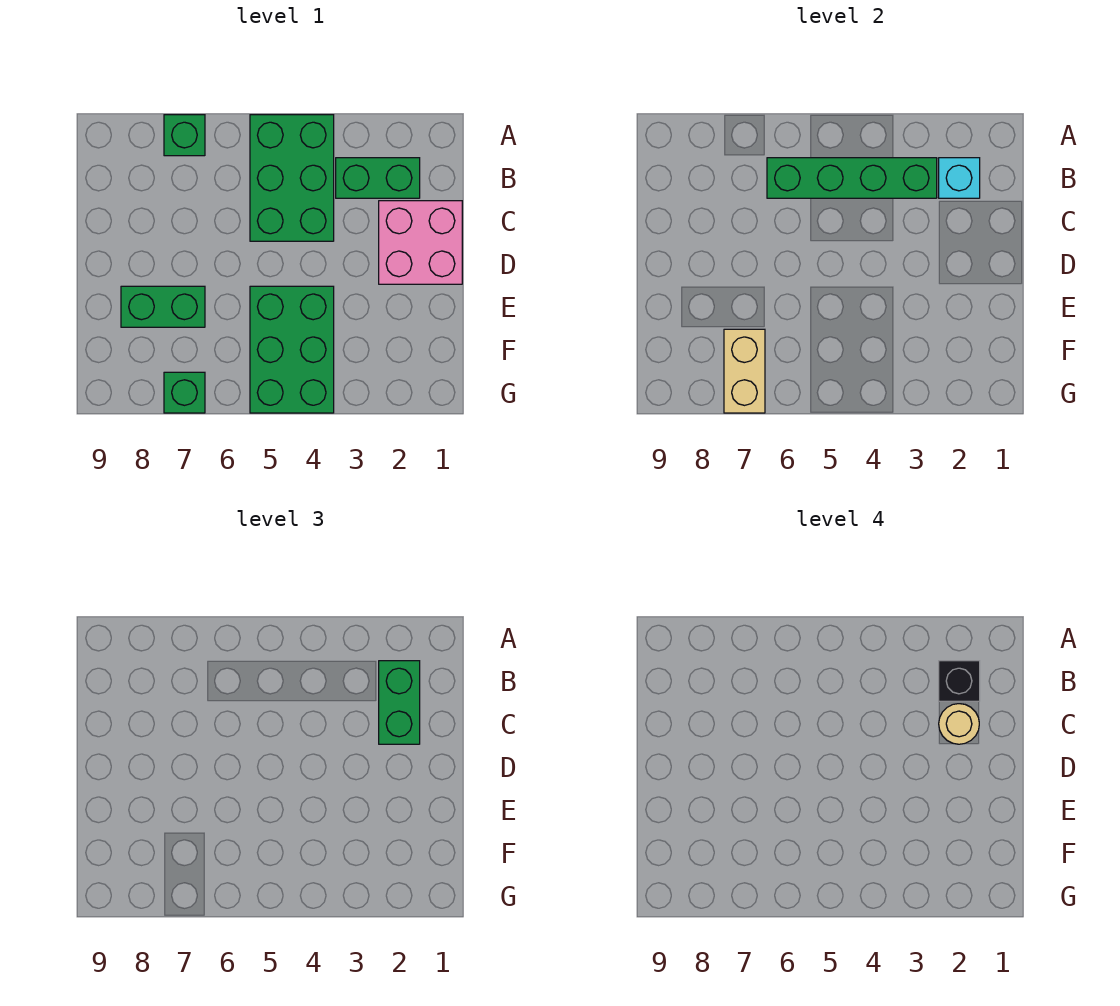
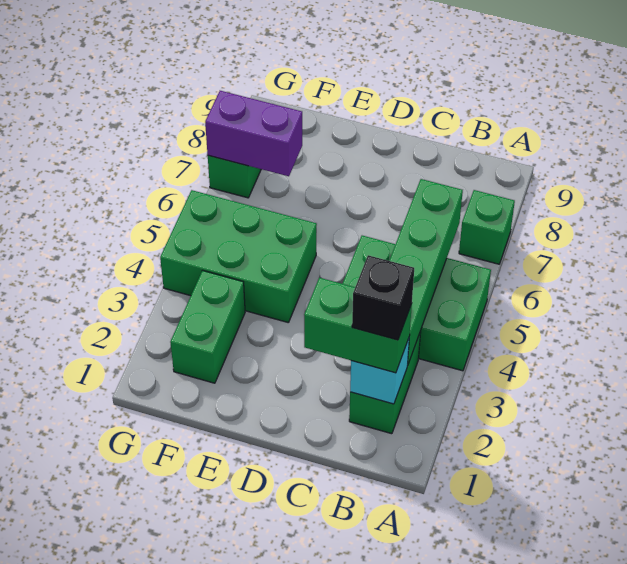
pink 2x2 brick [379,201,462,284] -> none
tan 1x1 round brick [939,704,979,744] -> none
green 1x2 brick [121,286,205,327] -> green 1x2 brick moved to [170,271,245,383]
tan 1x2 brick [724,329,765,413] -> purple 1x2 brick [205,91,302,176]

